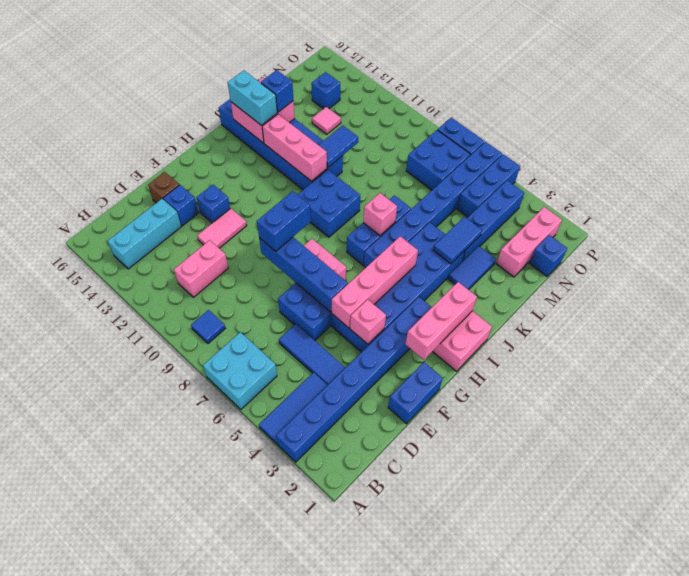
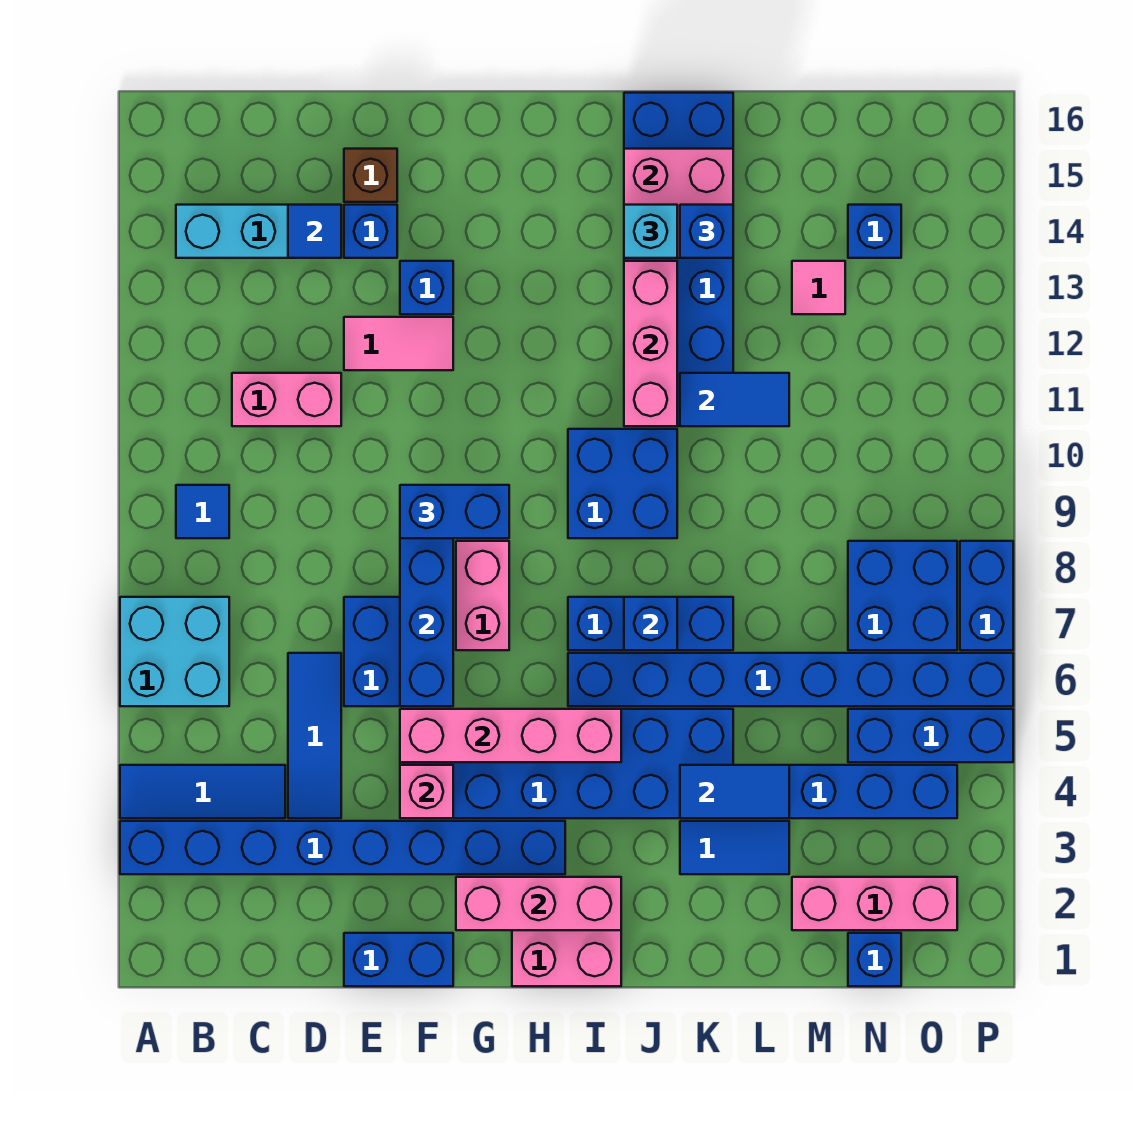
none -> blue 1x1 tile [288,205,341,258]
pink 1x1 brick [363,193,397,236] -> blue 1x1 brick [624,597,677,650]
cyan 1x2 brick [228,70,277,125] -> cyan 1x1 brick [624,205,677,258]

